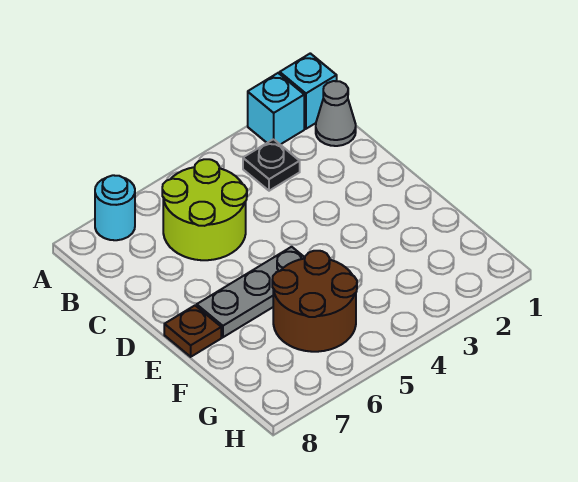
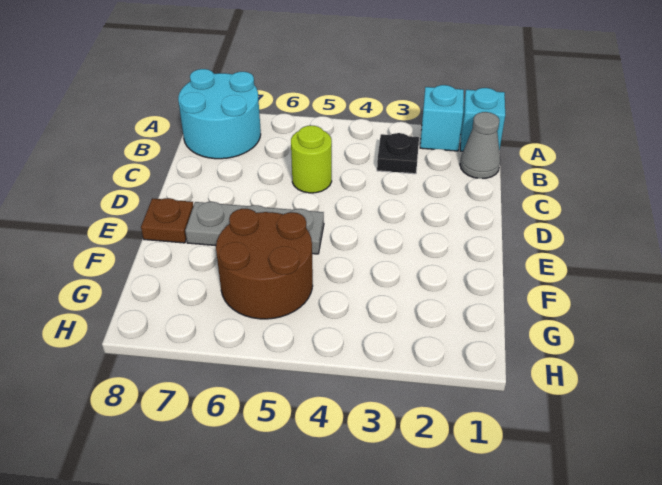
cyan 1x1 round brick [95,175,135,240] -> cyan 2x2 round brick [178,69,261,159]
lime 2x2 round brick [162,159,247,260] -> lime 1x1 round brick [291,126,332,193]

